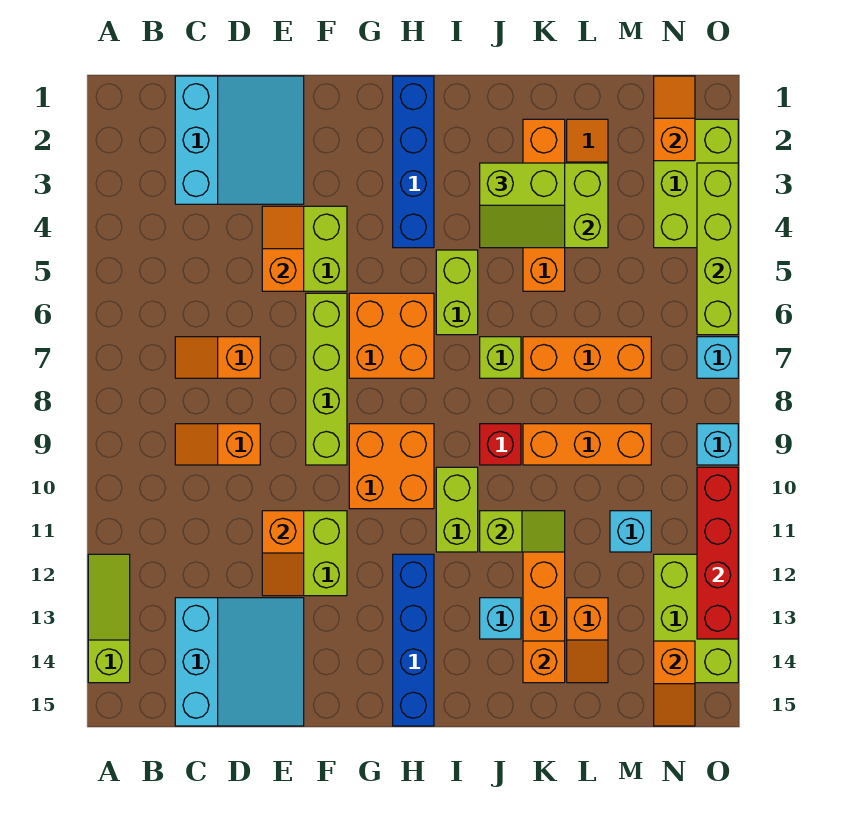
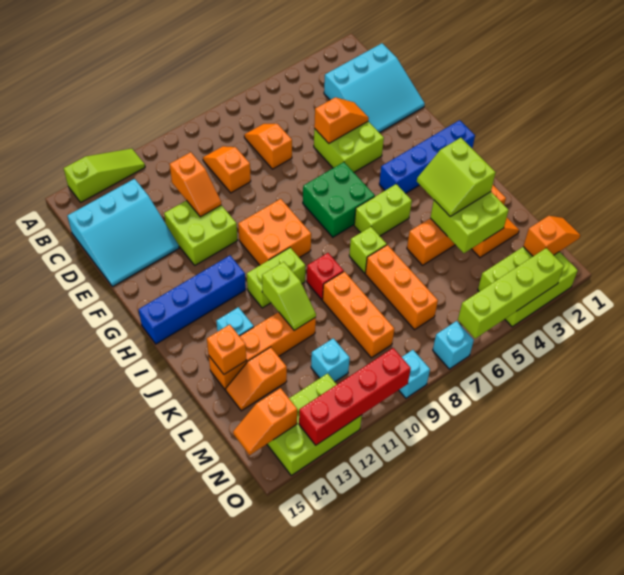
orange 1x2 slope [262,511,304,596] -> orange 1x2 slope turned to [170,152,221,217]
lime 1x4 brick [306,293,347,465] -> none
orange 2x2 brick [349,293,434,378] -> green 2x2 brick [303,162,375,237]

